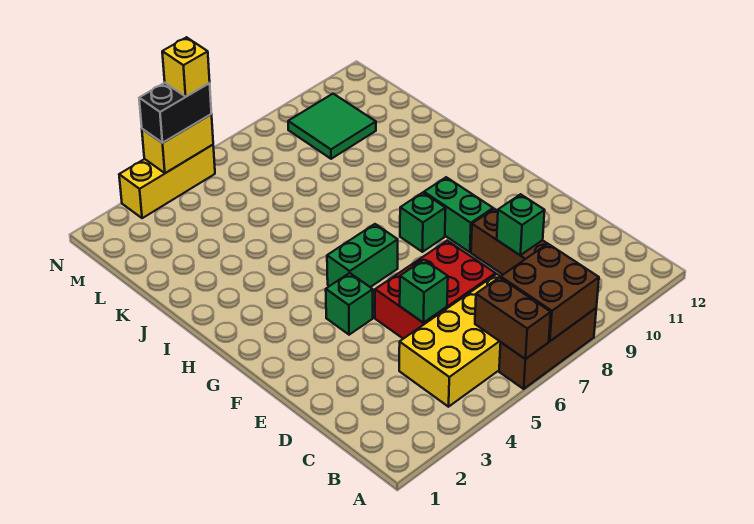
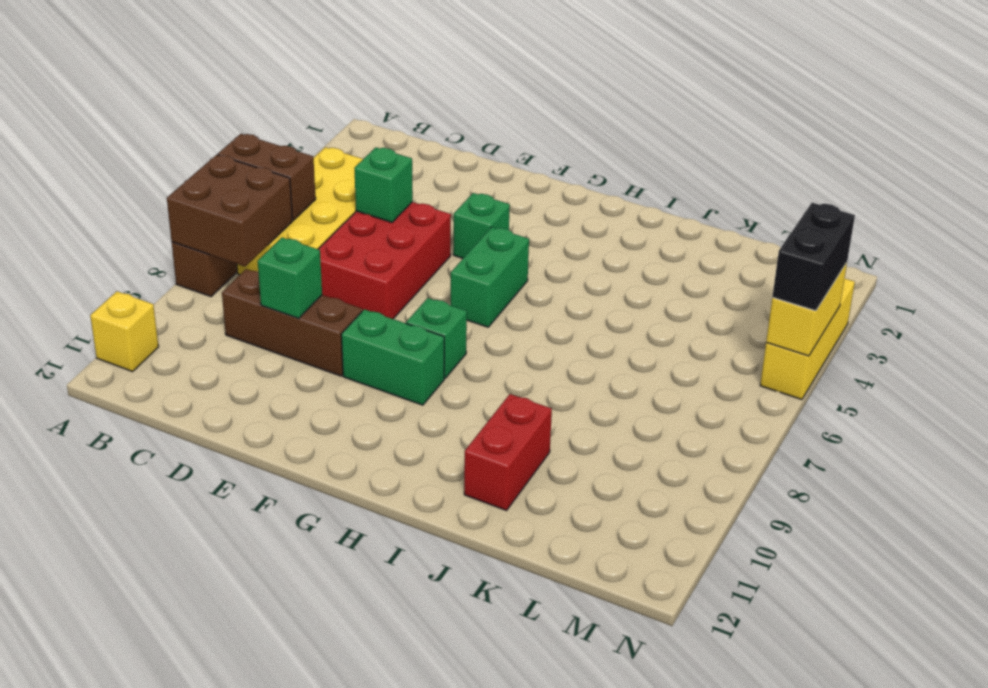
none -> red 1x2 brick [464,394,552,510]
green 2x2 tile [288,94,376,159] -> none
yellow 1x1 brick [162,37,210,97] -> yellow 1x1 brick moved to [90,291,158,372]

